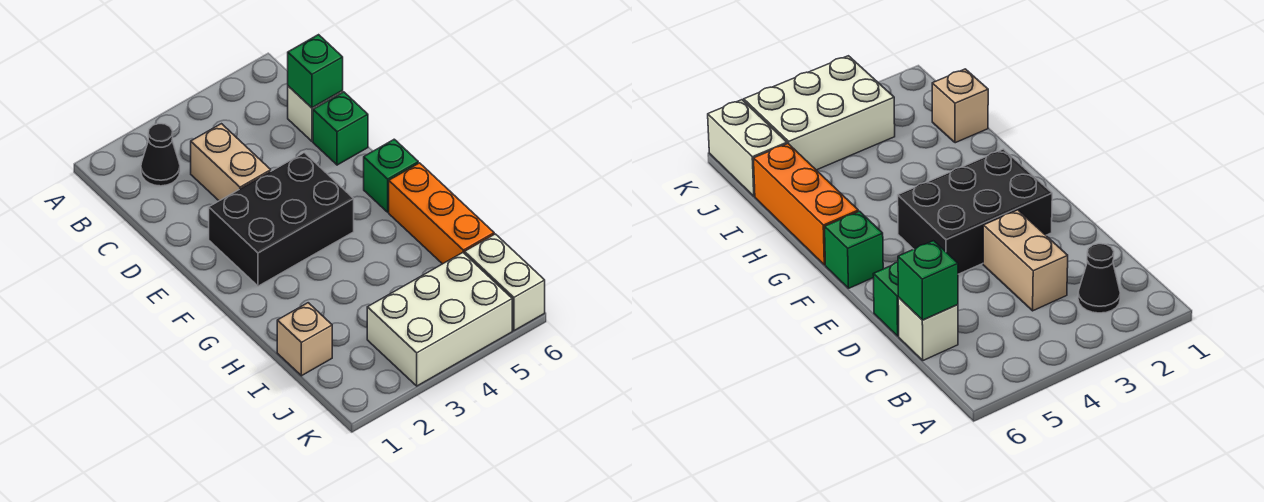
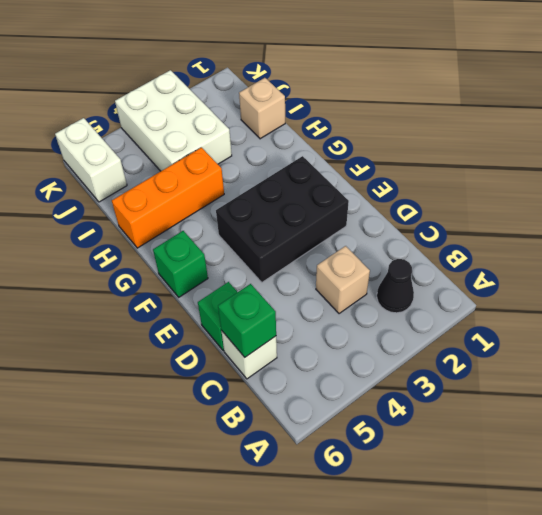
tan 1x2 brick [191,124,271,201] -> tan 1x1 brick [316,246,370,314]
orange 1x3 brick [389,163,494,264] -> orange 1x3 brick turned to [112,147,224,248]
white 2x3 brick [367,253,512,386] -> white 2x3 brick turned to [115,70,232,171]

